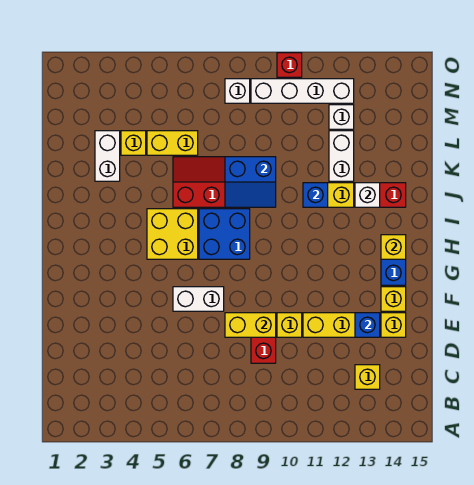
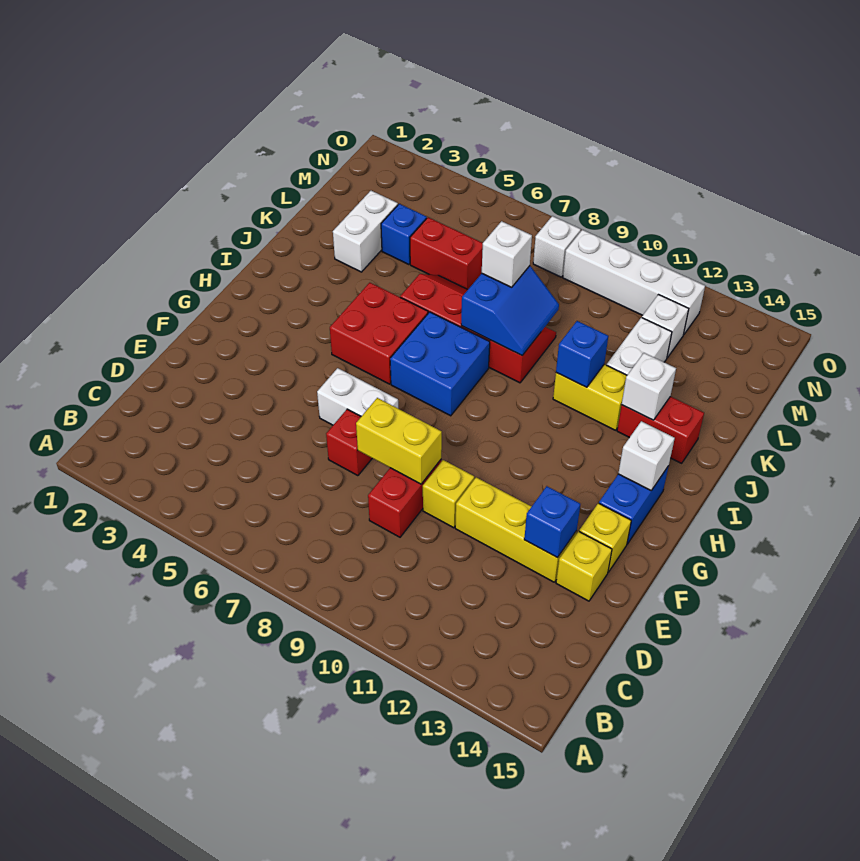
yellow 1x1 brick [355,365,380,389] -> none
yellow 2x2 brick [147,209,198,259] -> red 2x2 brick [330,283,428,384]
yellow 1x1 brick [381,235,406,259] -> white 1x1 brick [618,421,675,490]
blue 2x2 slope [225,157,276,207] -> blue 2x2 slope turned to [461,266,559,355]
none -> white 1x1 brick [482,221,532,287]
yellow 1x1 brick [121,131,146,155] -> blue 1x1 brick [381,204,427,265]
yellow 1x2 brick [147,131,198,155] -> red 1x2 brick [410,217,483,289]
red 1x1 brick [277,53,302,77] -> red 1x1 brick moved to [326,409,372,476]

